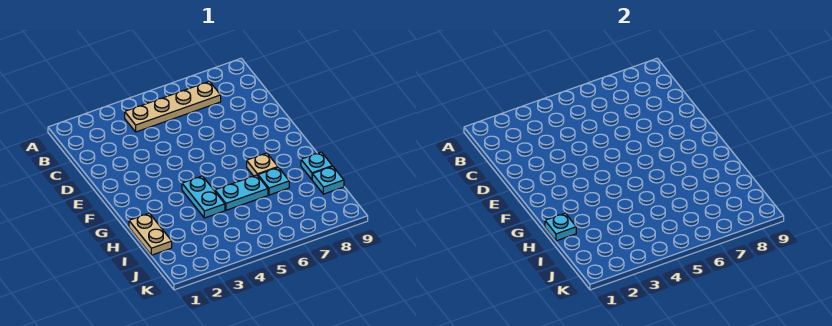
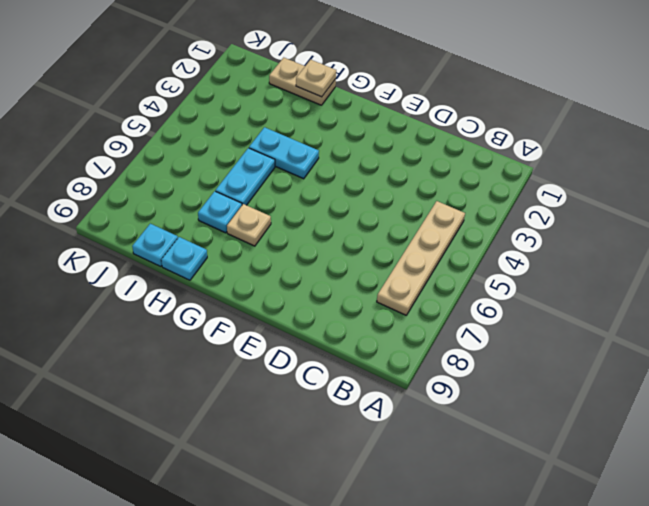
cyan 1x1 plate [545,213,576,241] -> tan 1x1 plate [296,60,336,97]

